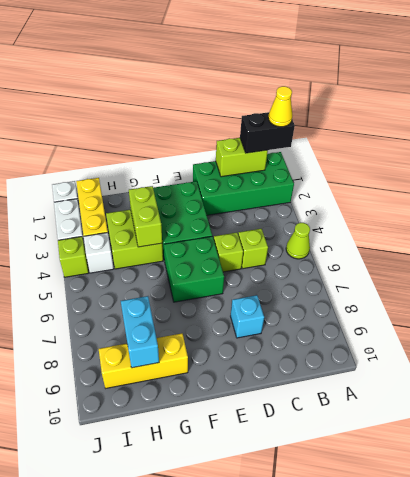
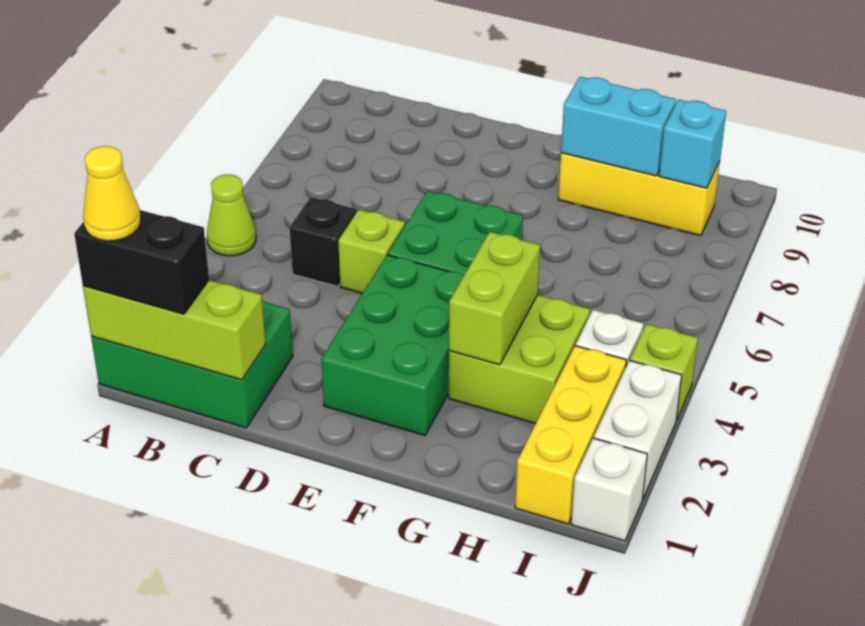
green 2x4 brick [193,152,294,215] -> green 2x3 brick [91,300,293,428]
lime 1x2 brick [216,138,268,177] -> lime 1x3 brick [83,280,266,380]
lime 1x1 brick [238,229,268,269] -> black 1x1 brick [289,197,356,287]
cyan 1x1 brick [231,295,264,338] -> cyan 1x1 brick moved to [659,100,726,188]
cyan 1x2 brick [121,296,159,368] -> cyan 1x2 brick turned to [561,77,676,176]

